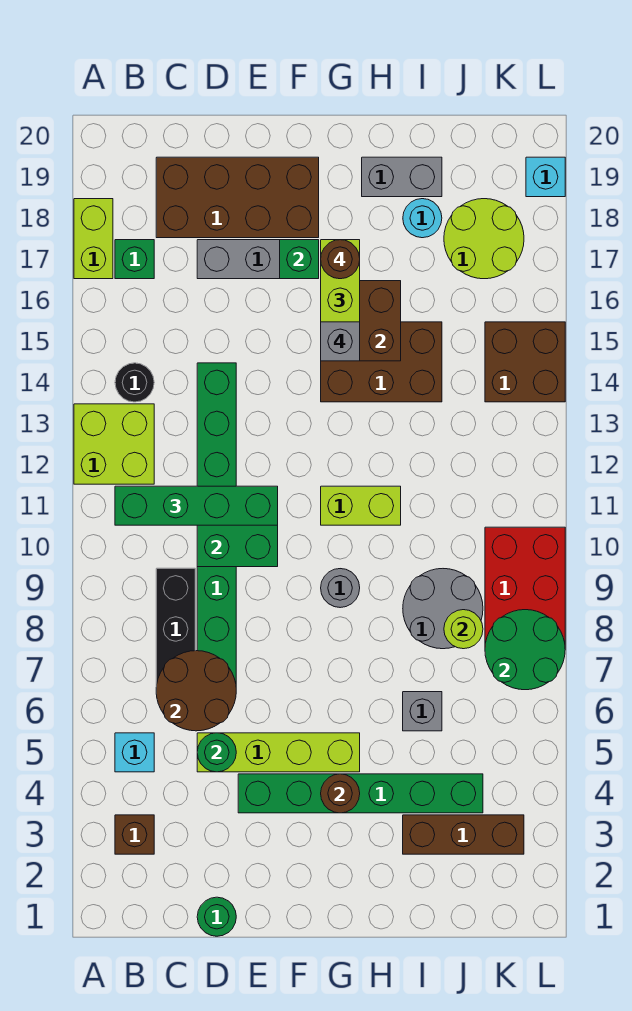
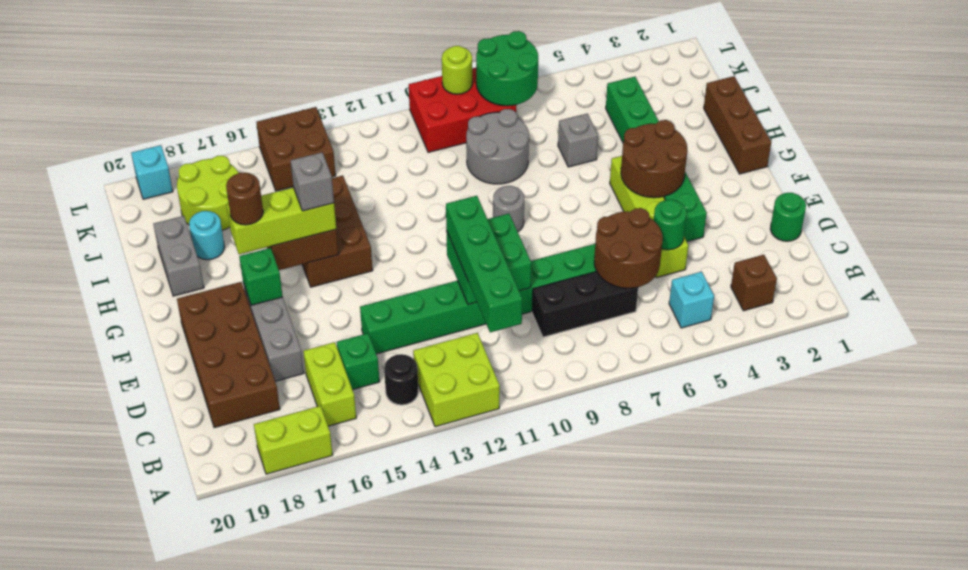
green 1x1 brick [115,240,154,279] -> green 1x1 brick moved to [337,333,379,390]
brown 1x1 round brick [321,774,360,813] -> brown 2x2 round brick [621,120,687,198]
lime 1x2 brick [321,486,401,525] -> lime 1x2 brick moved to [303,342,356,426]
brown 1x3 brick [403,815,524,854] -> brown 1x3 brick moved to [704,76,771,174]
lime 1x1 round brick [444,610,483,649] -> lime 1x1 round brick moved to [442,46,472,94]

